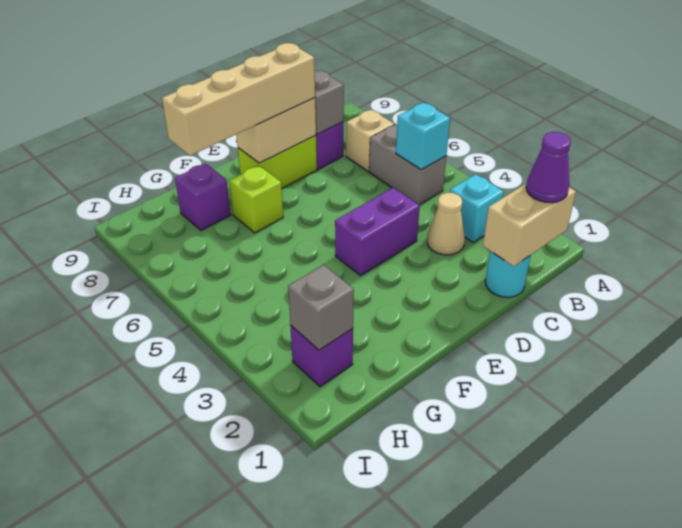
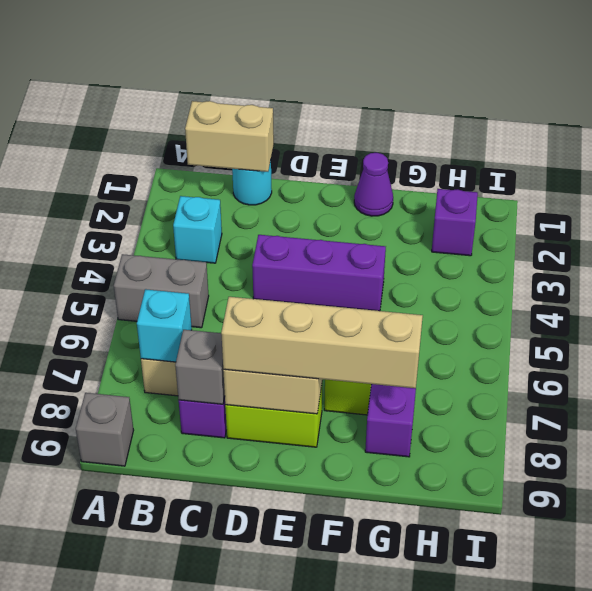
purple 1x1 cone [526,132,571,203] -> purple 1x1 cone moved to [354,153,393,216]
grey 1x2 brick [369,125,446,205] -> grey 1x2 brick turned to [114,254,209,328]
cyan 1x1 brick [396,103,450,170] -> cyan 1x1 brick moved to [137,289,192,362]
tan 1x1 cone [427,193,465,255] -> none
purple 1x2 brick [335,188,420,276] -> purple 1x3 brick [252,235,386,311]
grey 1x1 brick [288,265,354,350] -> grey 1x1 brick moved to [76,393,134,466]

